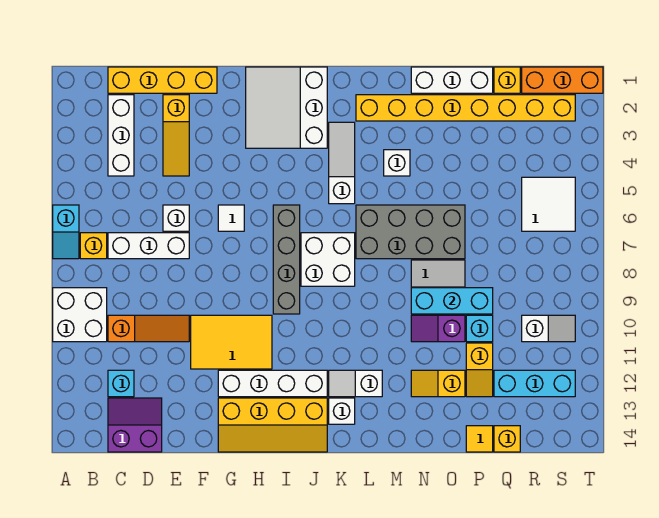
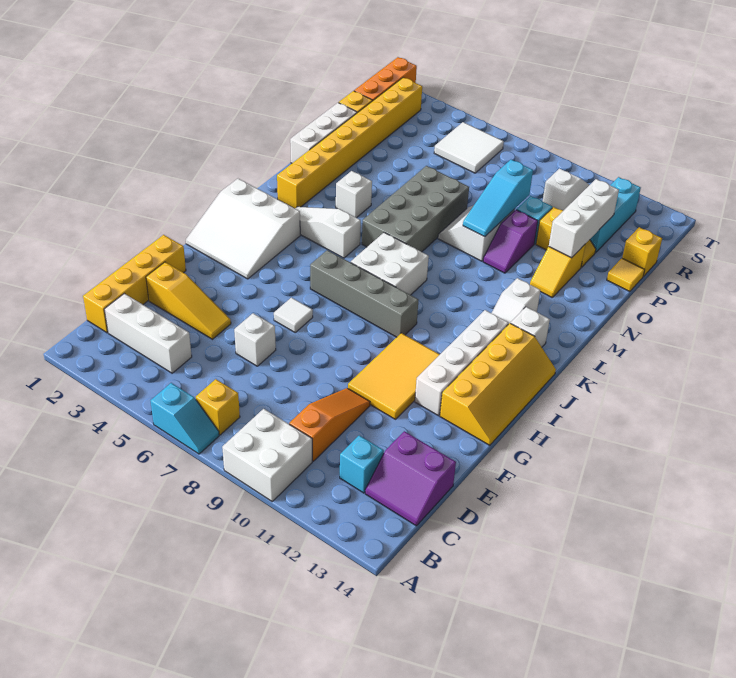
white 1x3 brick [108,233,189,259] -> white 1x3 brick moved to [549,179,619,258]
purple 2x2 slope [108,398,162,452] -> purple 2x2 slope turned to [365,431,456,526]
cyan 1x3 brick [411,288,493,314] -> cyan 1x3 slope [463,160,533,237]

